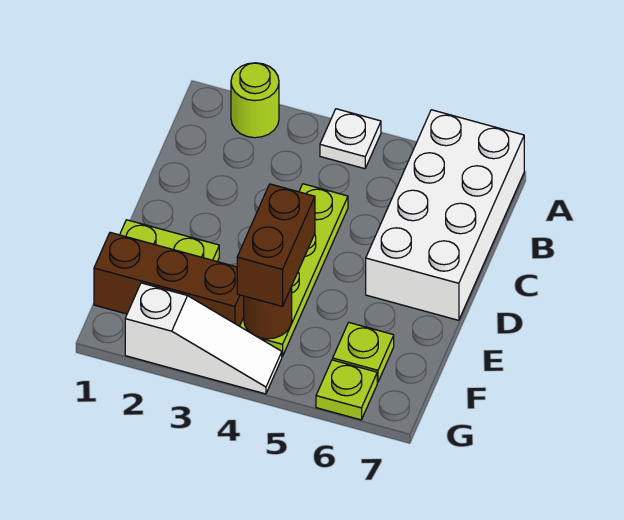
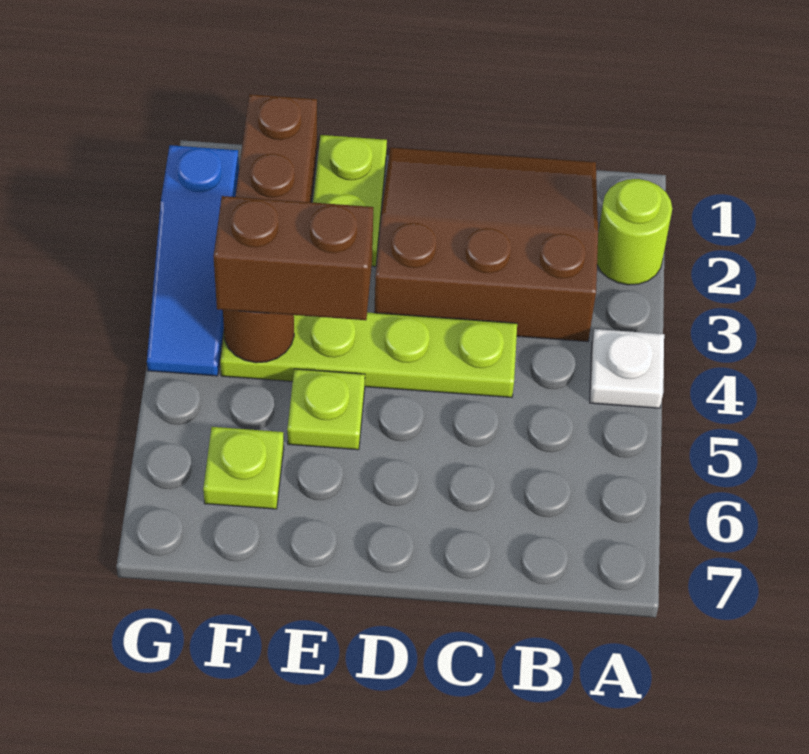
white 2x4 brick [366,110,524,320] -> none
none -> brown 3x3 slope [374,147,598,342]
white 1x3 slope [125,283,282,394] -> blue 1x3 slope [147,145,239,376]
lime 1x1 plate [316,360,377,420] -> lime 1x1 plate moved to [287,369,365,450]

